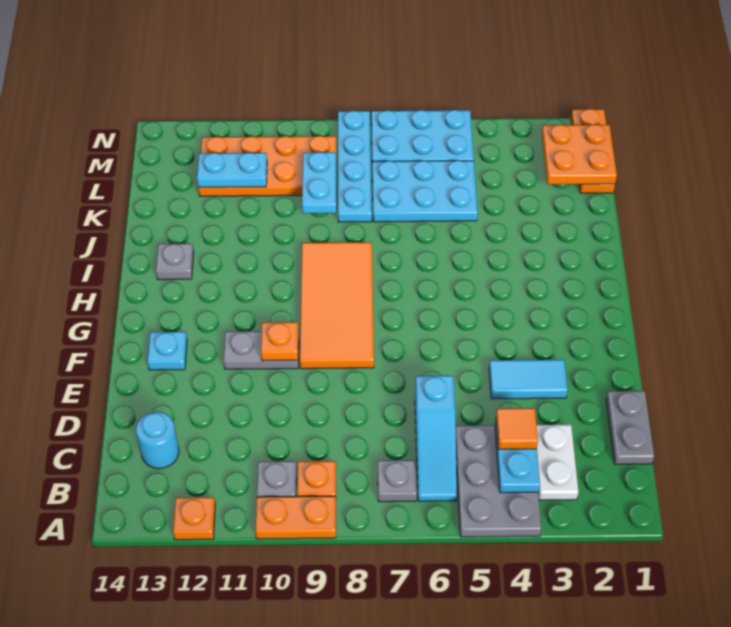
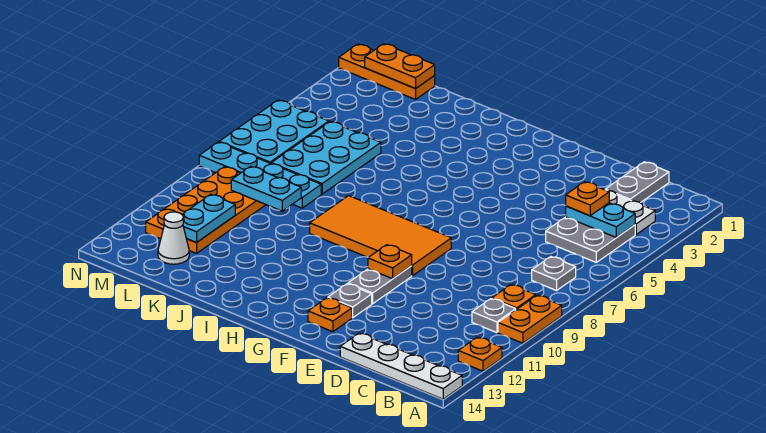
grey 2x3 plate [456,425,541,537] -> grey 2x2 plate [546,217,635,262]
none -> white 1x4 plate [340,333,462,399]
cyan 1x3 slope [415,376,457,501] -> none
grey 1x2 plate [606,391,654,464] -> grey 1x2 plate turned to [605,162,669,203]
orange 1x1 tile [496,408,538,449] -> orange 1x1 plate [566,182,609,216]
cyan 1x1 round brick [136,412,179,469] -> none
cyan 1x2 tile [489,360,567,399] -> none
cyan 1x1 plate [147,332,187,370] -> orange 1x1 plate [308,298,352,332]
grey 1x1 plate [156,244,194,280] -> grey 1x1 plate moved to [328,284,372,318]
orange 2x2 plate [542,124,617,185] -> orange 1x2 plate [365,44,435,89]
none -> white 1x1 cone [158,212,189,264]

